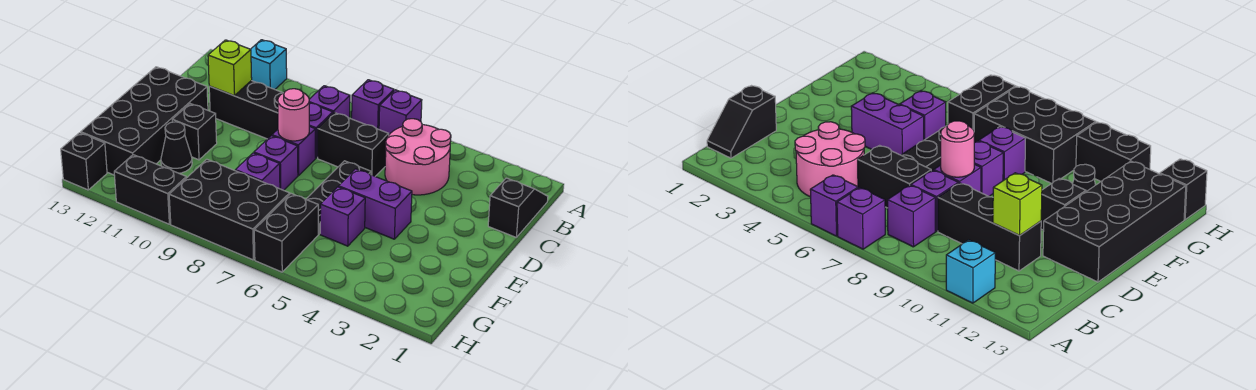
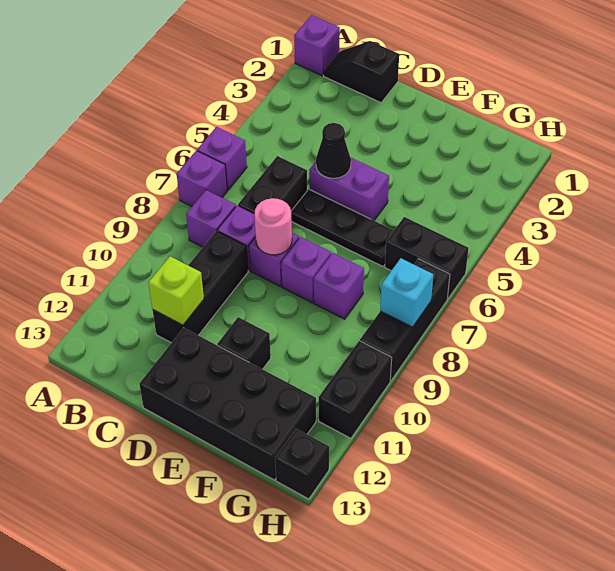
cyan 1x1 brick [251,40,287,89] -> cyan 1x1 brick moved to [380,258,433,327]
pink 2x2 round brick [385,119,451,195] -> none
purple 1x2 brick [339,169,412,239] -> purple 1x2 brick turned to [309,158,389,220]
purple 1x1 brick [320,187,365,246] -> purple 1x1 brick moved to [294,15,340,76]
black 1x1 cone [161,122,192,173] -> black 1x1 cone moved to [316,123,351,178]
black 2x3 brick [169,159,290,260] -> black 1x3 brick [360,259,450,380]

